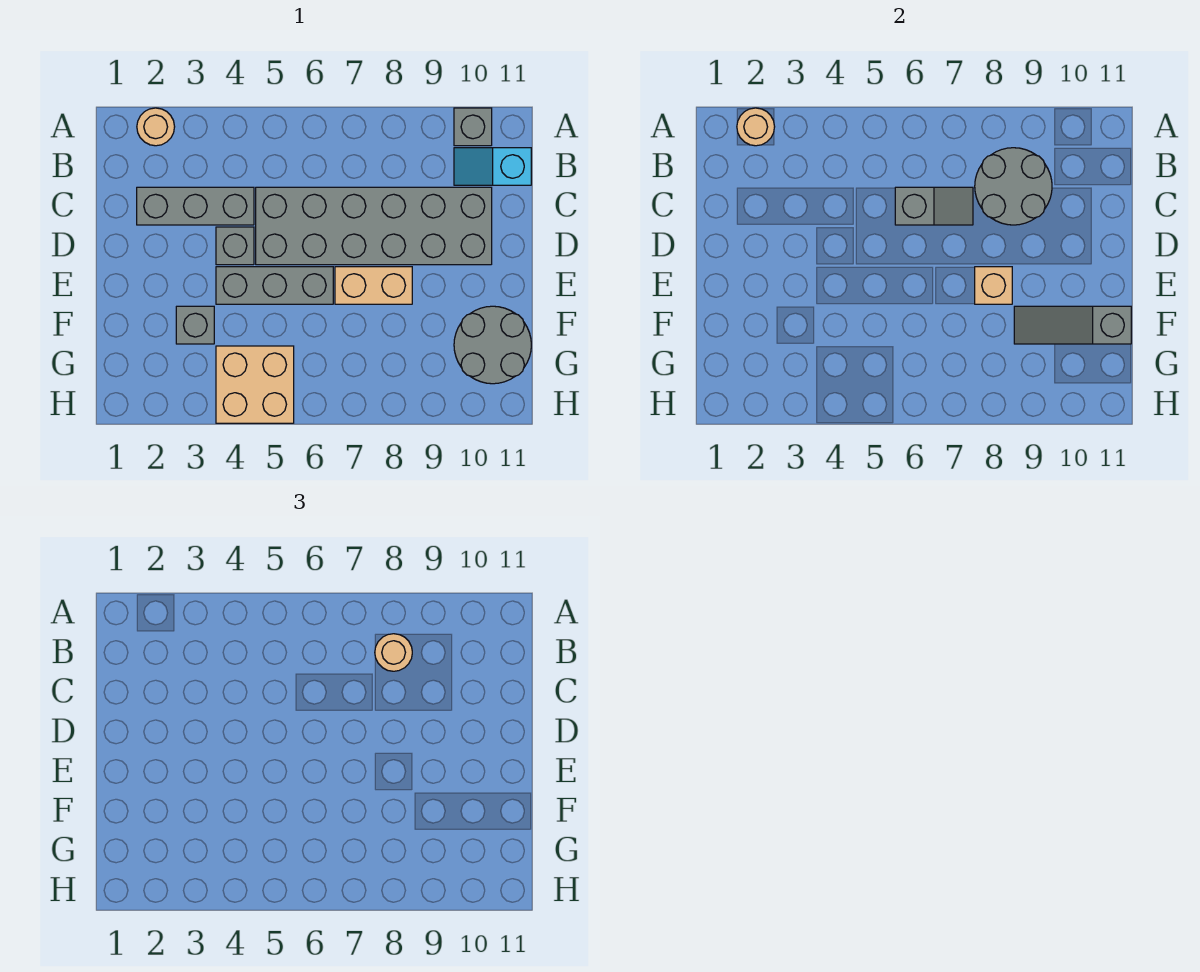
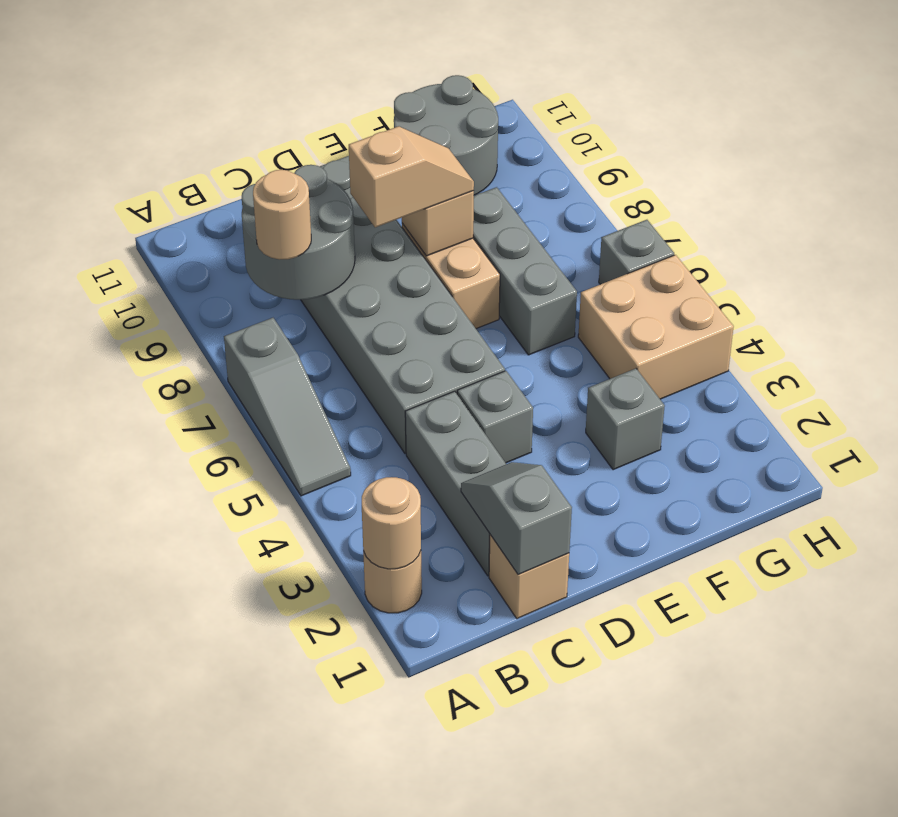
grey 1x1 brick [454,108,492,146] -> grey 1x1 brick moved to [599,220,674,284]
cyan 1x2 slope [454,148,531,185] -> none
none -> tan 1x1 brick [489,535,569,619]
grey 1x2 slope [895,187,973,225] -> grey 1x2 slope moved to [461,462,572,575]
none -> tan 1x2 slope [349,126,474,227]
grey 1x3 brick [216,267,333,304] -> grey 1x3 brick moved to [473,187,577,355]
grey 1x3 slope [1014,306,1131,344] -> grey 1x3 slope moved to [224,318,351,496]

